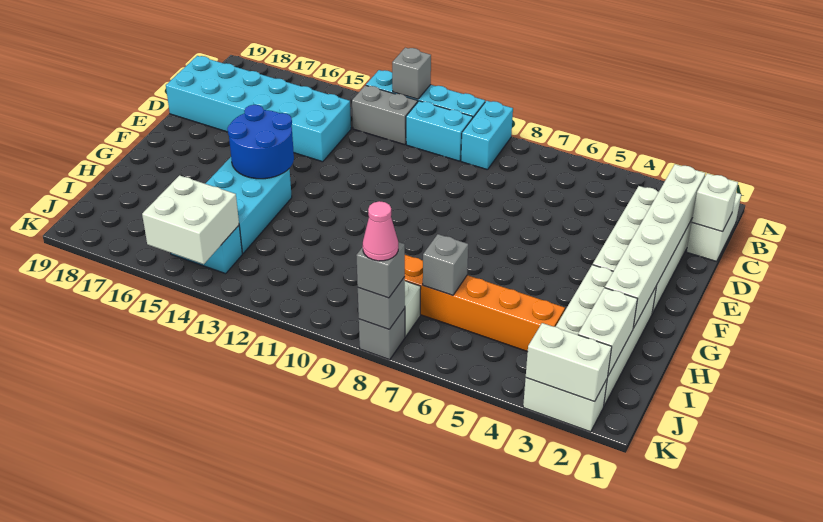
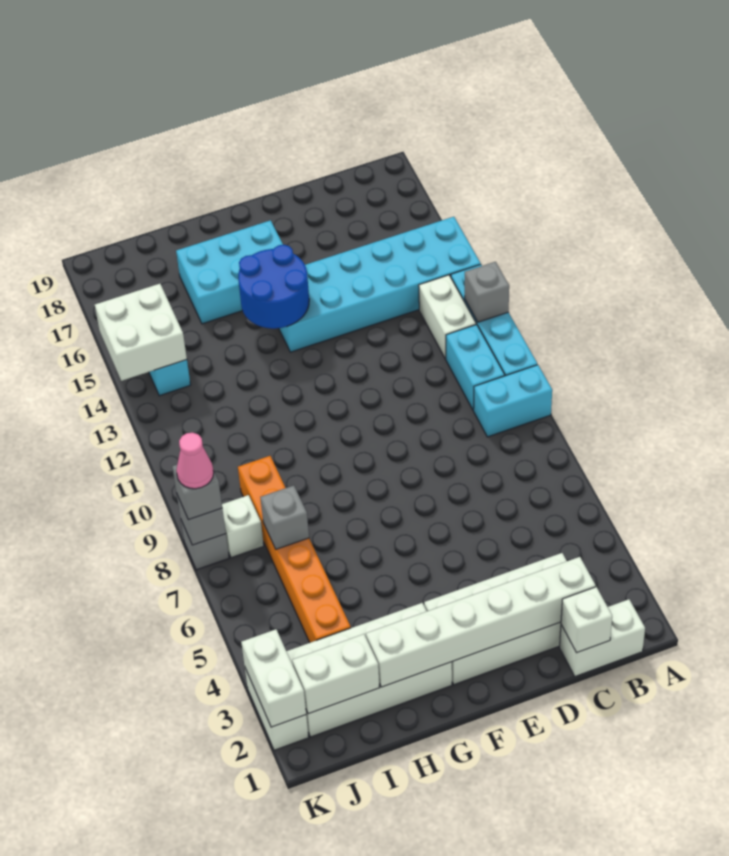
grey 1x2 brick [352,85,418,145] -> white 1x2 brick [419,275,476,359]
cyan 2x6 brick [166,56,351,162] -> cyan 2x6 brick turned to [279,217,481,352]
cyan 2x3 brick [206,157,292,253] -> cyan 2x3 brick moved to [176,220,283,324]

